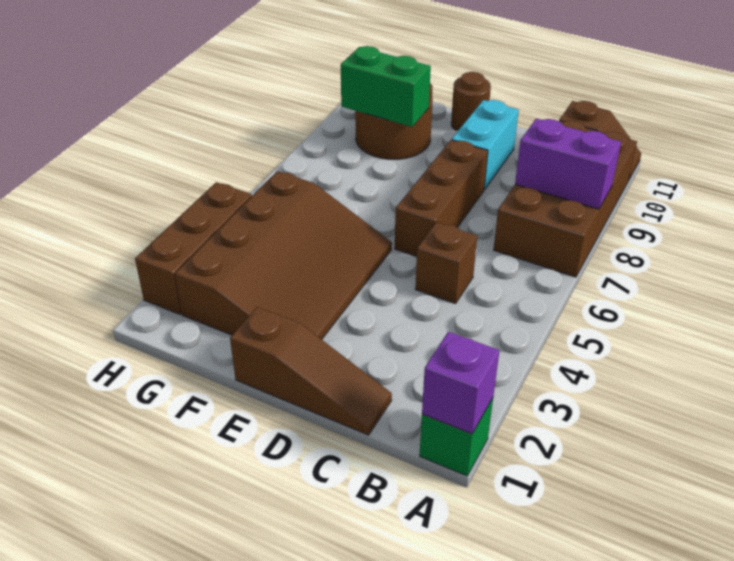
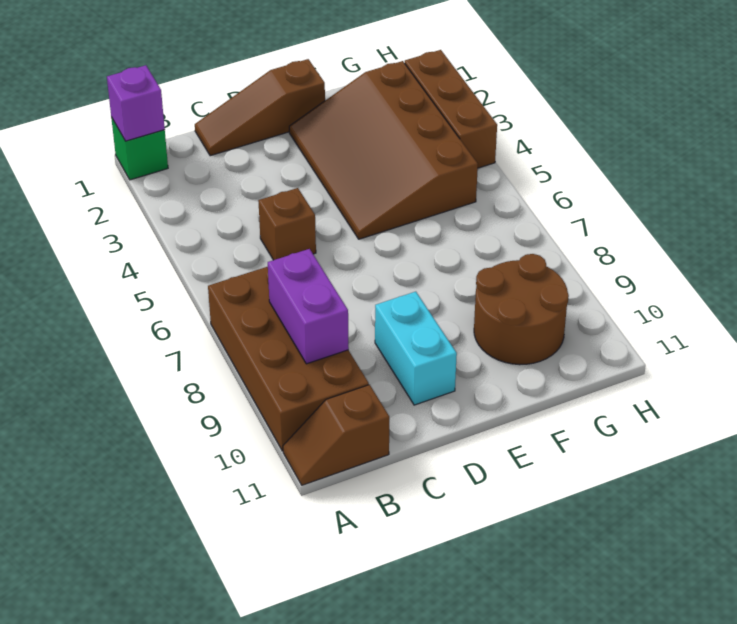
purple 1x2 brick [515,119,621,209] -> purple 1x2 brick turned to [268,249,349,364]
brown 1x3 brick [395,140,488,256] -> none
brown 1x1 round brick [451,72,491,131] -> none
green 1x2 brick [341,46,431,127] -> none

